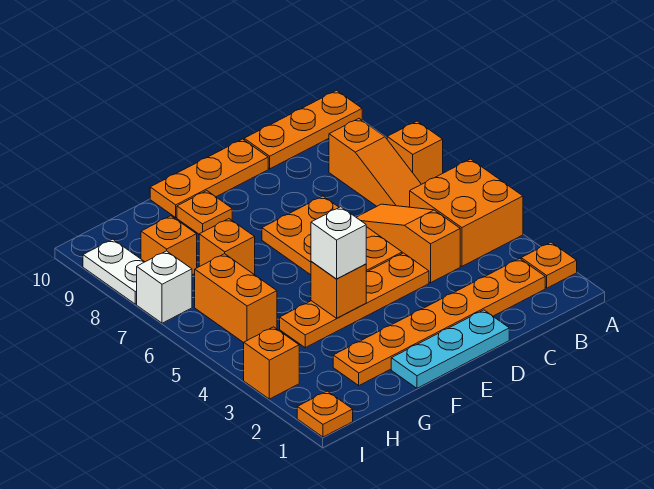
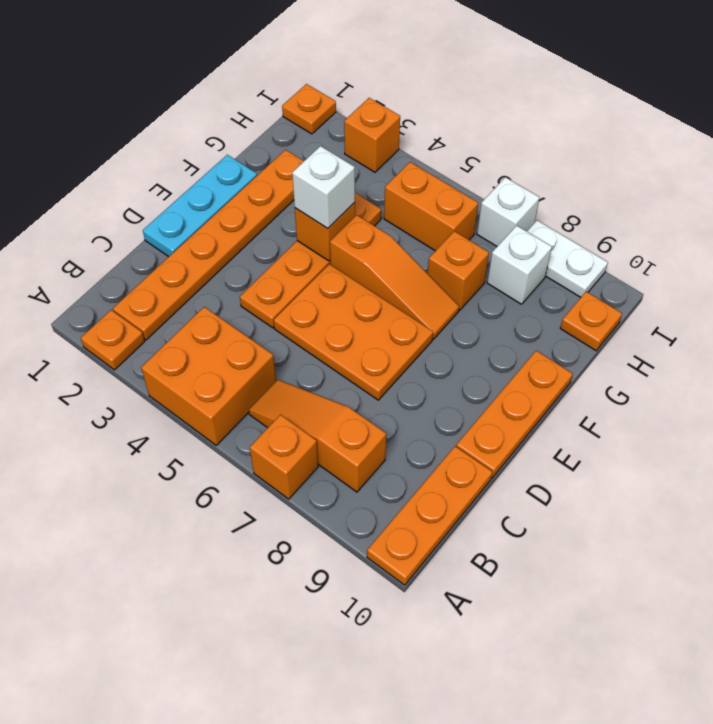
orange 1x3 slope [356,204,460,283] -> orange 1x3 slope moved to [330,215,459,339]
orange 1x1 plate [177,191,232,234] -> orange 1x1 plate moved to [560,292,622,351]
orange 1x1 brick [141,216,197,275] -> white 1x1 brick [487,225,552,304]

